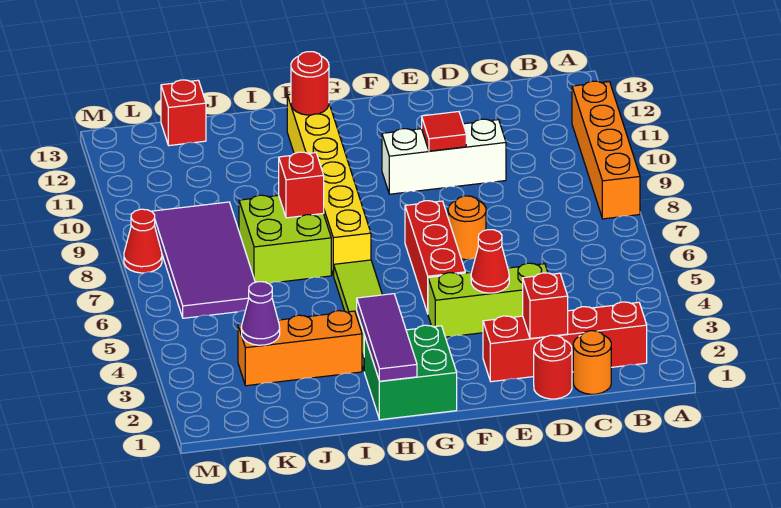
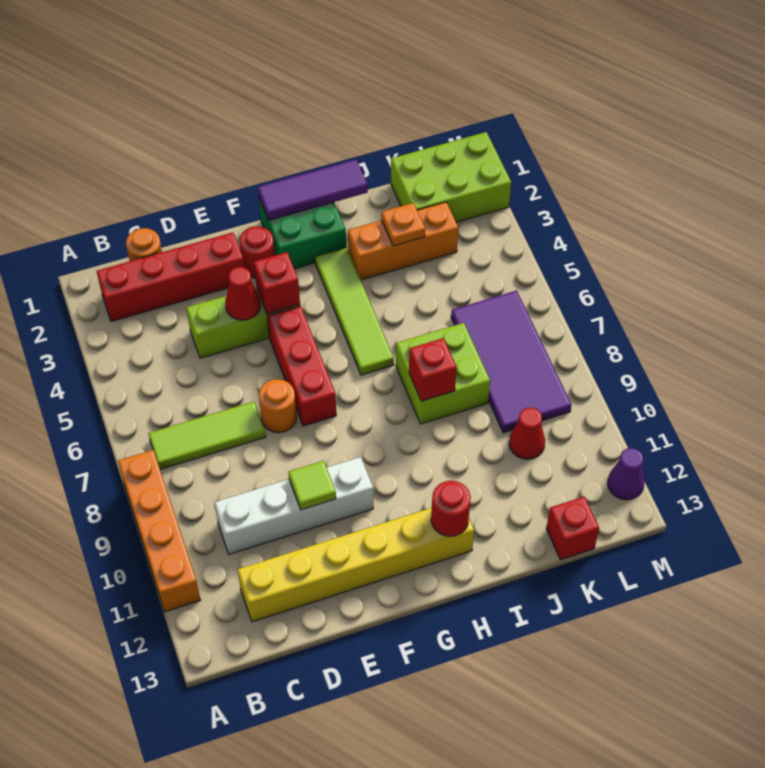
none -> lime 1x3 tile [148,402,266,469]
red 1x1 round brick [534,335,572,399] -> red 1x1 round brick moved to [239,226,275,278]
red 1x1 brick [523,273,568,339] -> red 1x1 brick moved to [254,252,300,314]
white 1x3 brick [382,119,506,194] -> white 1x4 brick [214,457,373,554]
red 1x1 tile [422,112,466,151] -> lime 1x1 tile [288,461,336,510]
purple 1x3 tile [357,294,417,381] -> purple 1x3 tile turned to [258,159,368,220]
yellow 1x6 brick [287,94,371,275] -> yellow 1x6 brick turned to [238,508,474,622]
none -> orange 1x1 plate [382,203,425,246]
none -> lime 2x3 brick [391,132,511,222]
purple 1x1 cone [242,282,280,345] -> purple 1x1 cone moved to [608,448,645,500]
red 1x1 cone [124,209,162,273] -> red 1x1 cone moved to [509,408,545,459]

